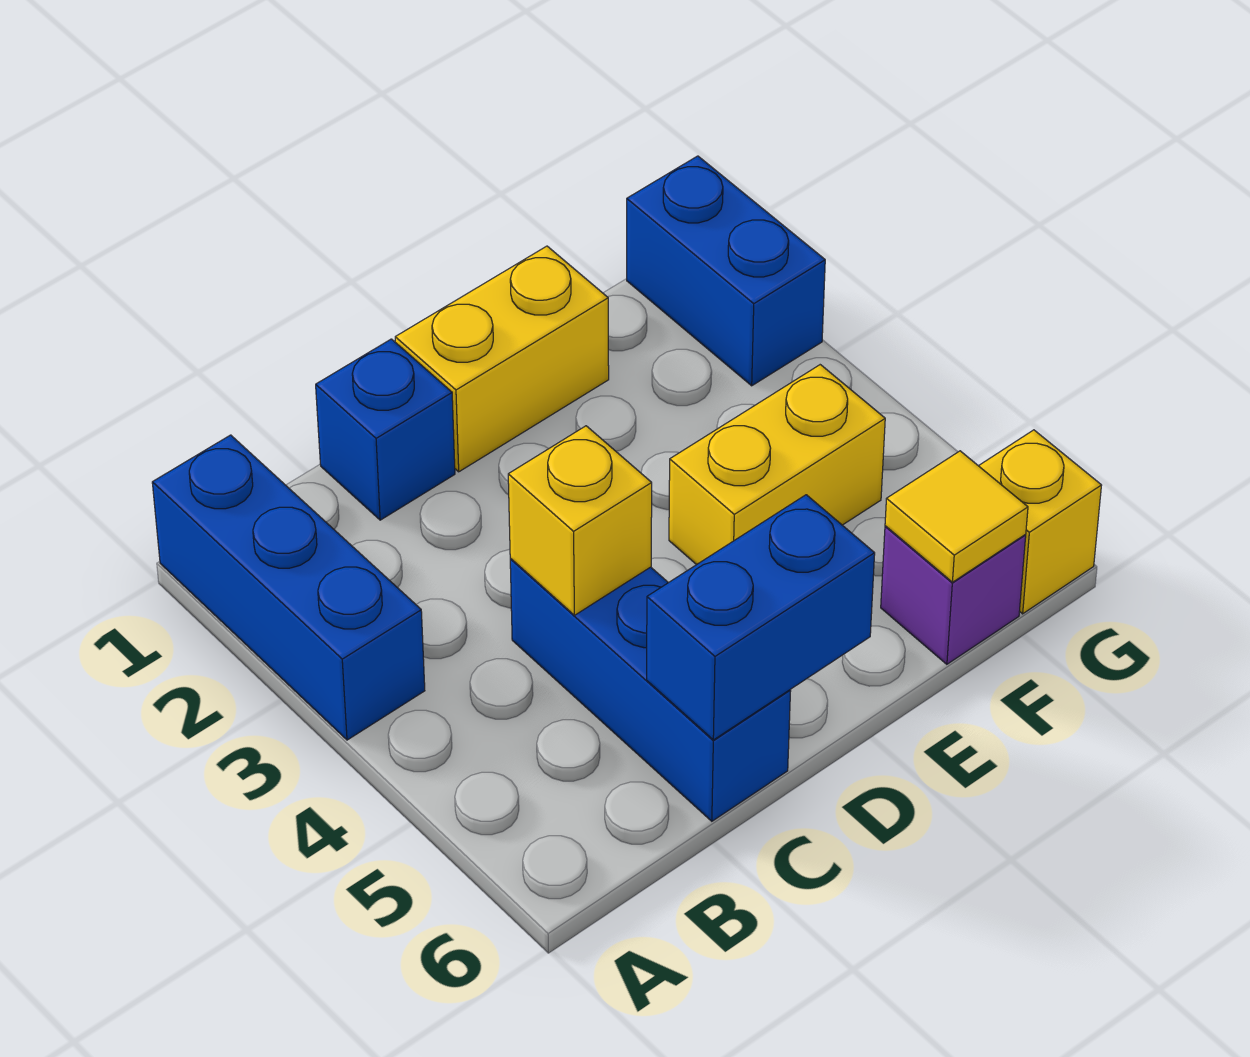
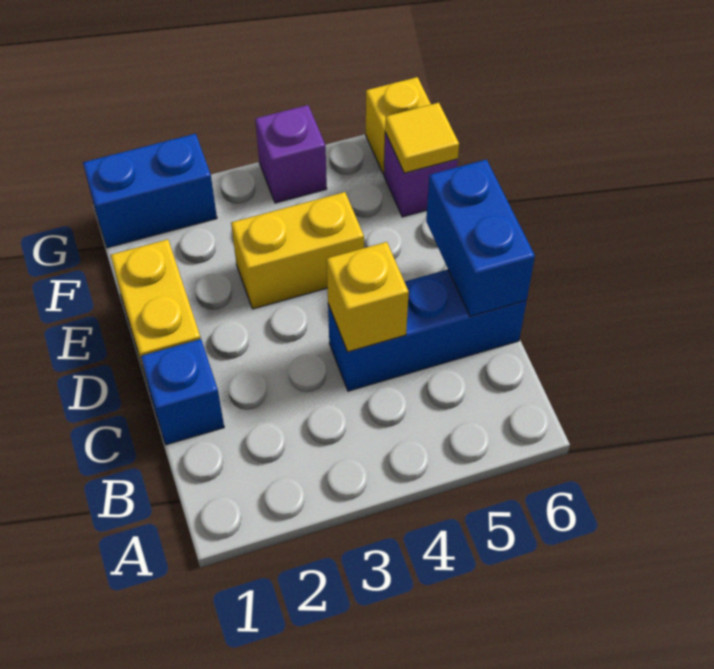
blue 1x3 brick [152,435,425,740] -> none
yellow 1x2 brick [669,365,885,565] -> yellow 1x2 brick turned to [231,192,364,309]
none -> purple 1x1 brick [255,105,327,203]

